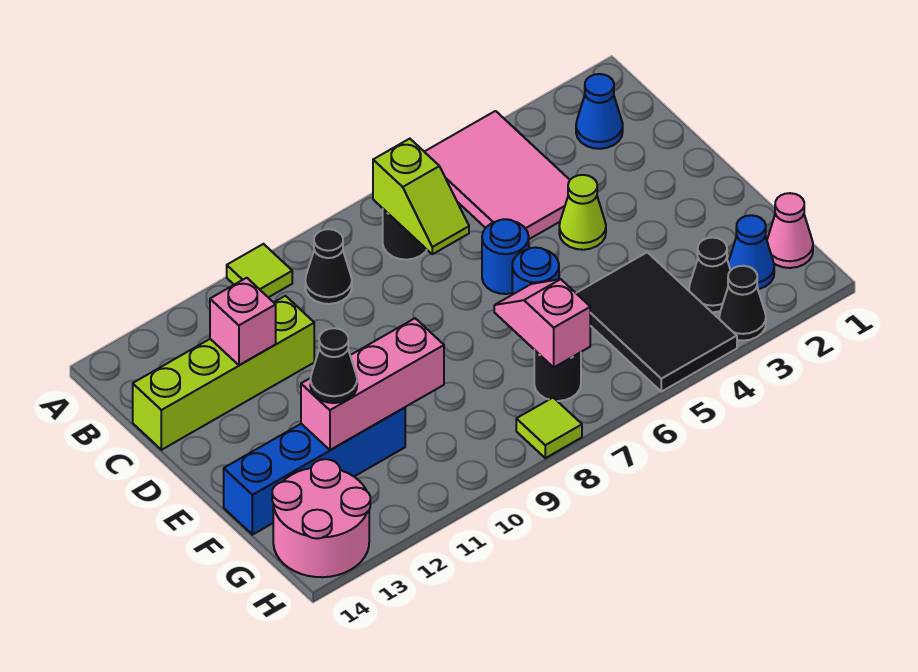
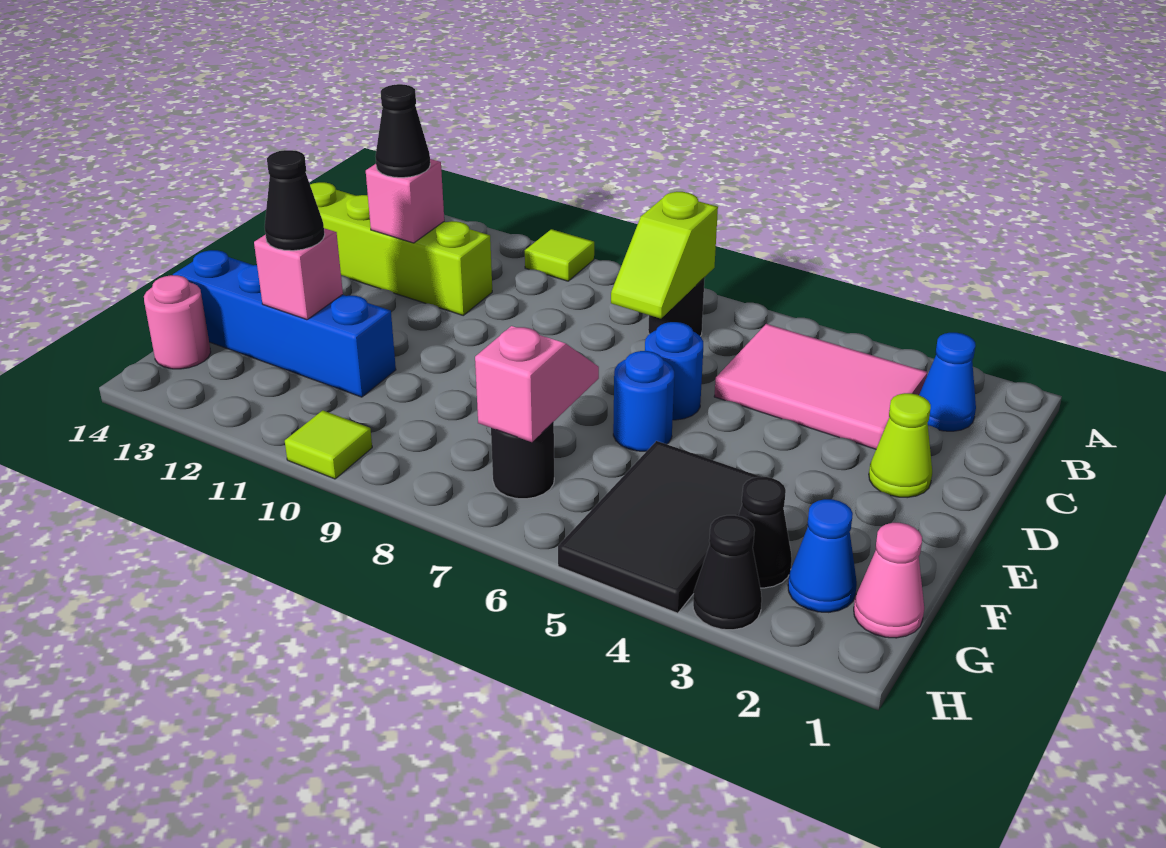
pink 2x3 tile [425,111,570,239] -> pink 2x3 tile turned to [714,324,928,449]
black 1x1 cone [305,229,352,304] -> black 1x1 cone moved to [375,84,430,178]
lime 1x1 cone [559,175,606,250] -> lime 1x1 cone moved to [869,393,932,498]
pink 1x3 brick [301,318,444,450] -> pink 1x1 brick [254,228,343,320]
pink 2x2 round brick [272,459,370,577] -> pink 1x1 round brick [144,275,211,369]
lime 1x1 tile [516,398,582,458] -> lime 1x1 tile moved to [285,410,372,479]

